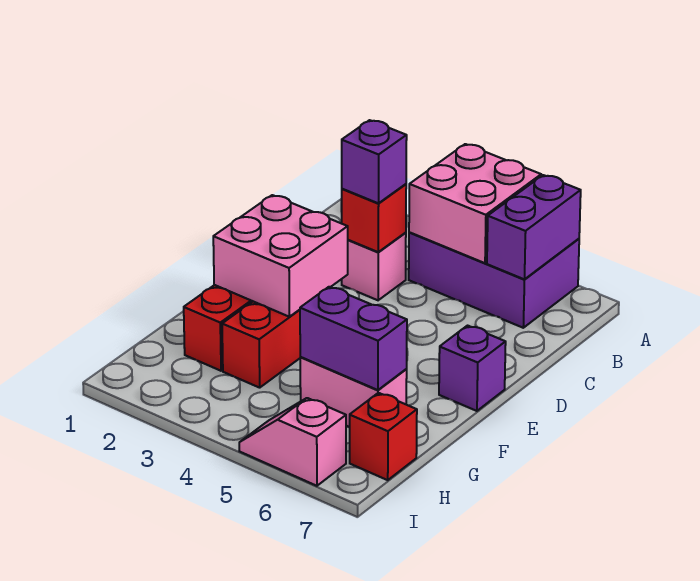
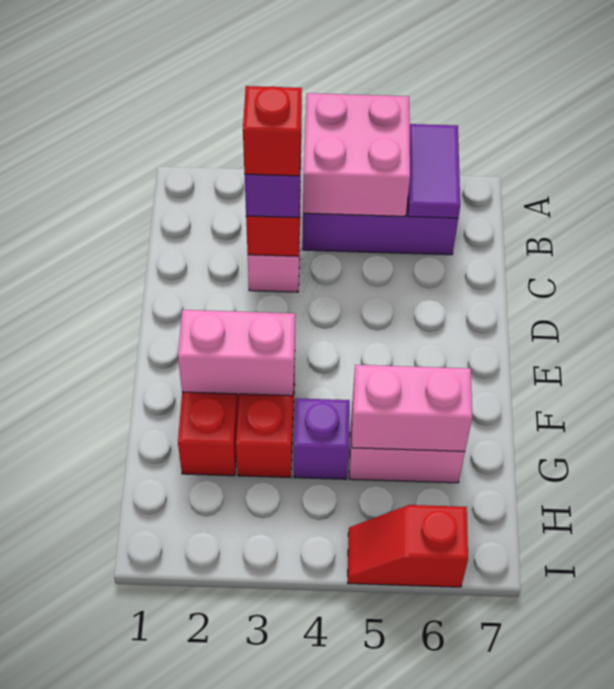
purple 1x2 brick [487,175,581,279] -> purple 1x2 tile [408,124,460,218]
pink 2x2 brick [213,195,348,317] -> pink 1x2 brick [178,310,295,396]
purple 1x1 brick [439,326,506,411] -> purple 1x1 brick moved to [294,398,350,479]
purple 1x2 brick [300,287,407,390] -> pink 1x2 brick [352,365,472,451]
red 1x1 brick [350,393,417,480] -> red 1x1 brick moved to [243,86,302,176]
pink 1x2 slope [239,398,346,486] -> red 1x2 slope [348,505,468,587]

